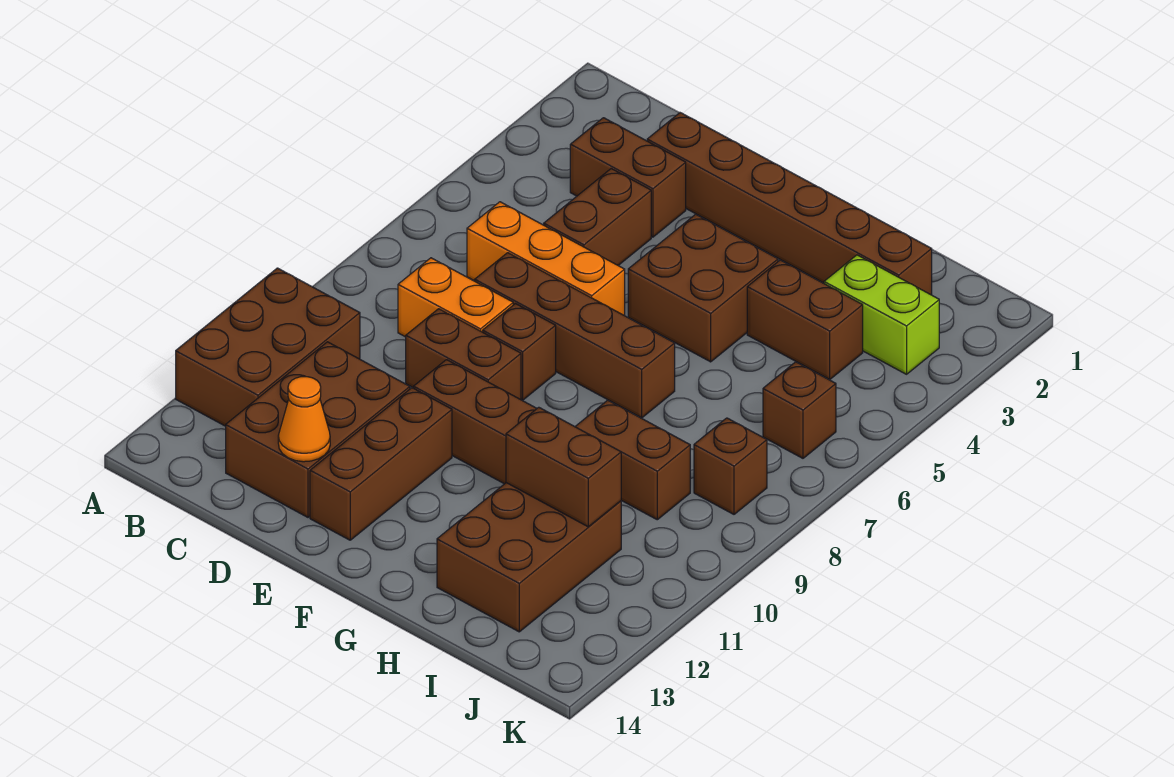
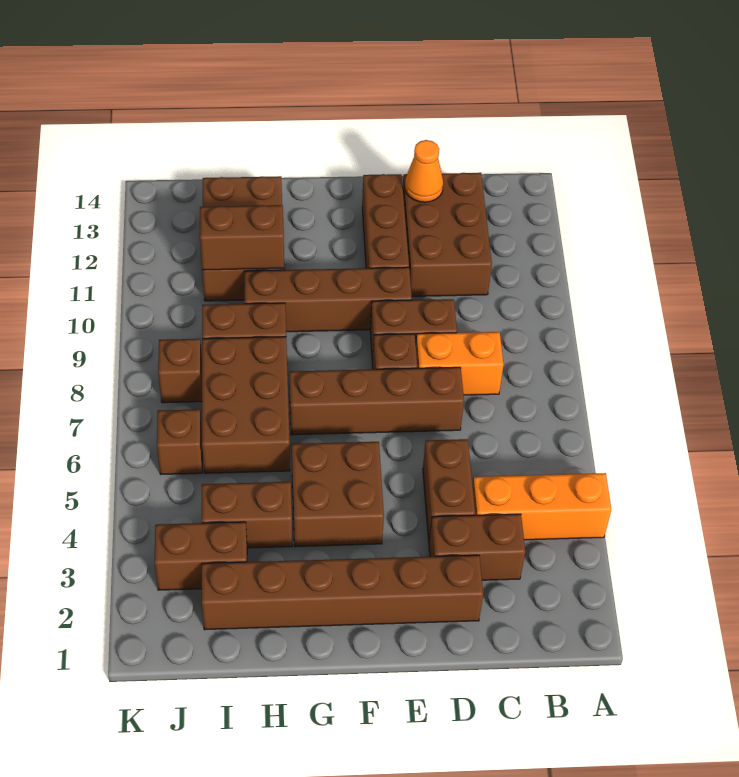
brown 2x3 brick [176,268,360,426] -> brown 2x3 brick moved to [202,337,290,473]
orange 1x3 brick [467,202,625,316] -> orange 1x3 brick moved to [473,473,611,540]
lime 1x2 brick [824,255,939,374] -> brown 1x2 brick [155,522,247,590]

